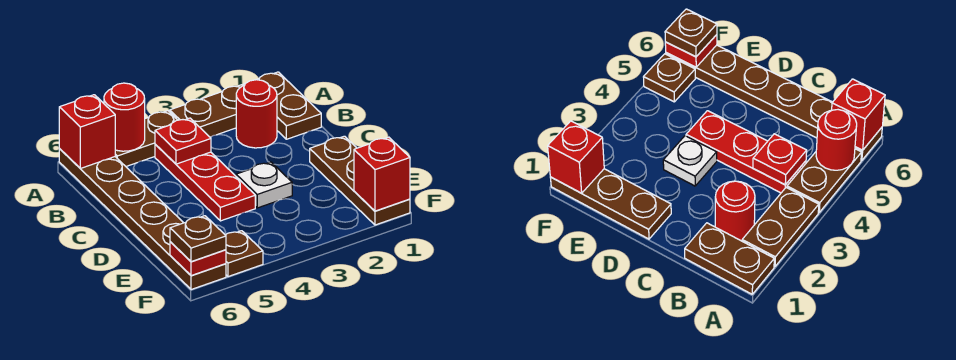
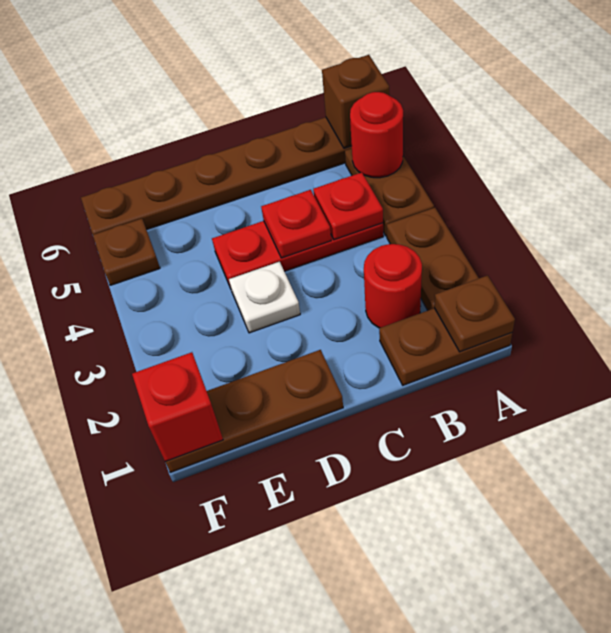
red 1x1 brick [59,95,115,168] -> brown 1x1 brick [322,55,389,148]
red 1x1 plate [170,242,226,276] -> red 1x1 plate moved to [261,190,331,258]
brown 1x1 plate [170,216,226,262] -> brown 1x1 plate moved to [434,275,515,352]

